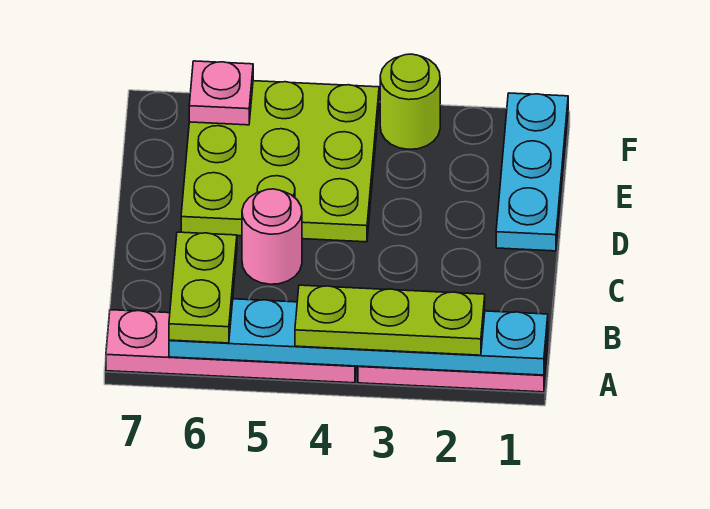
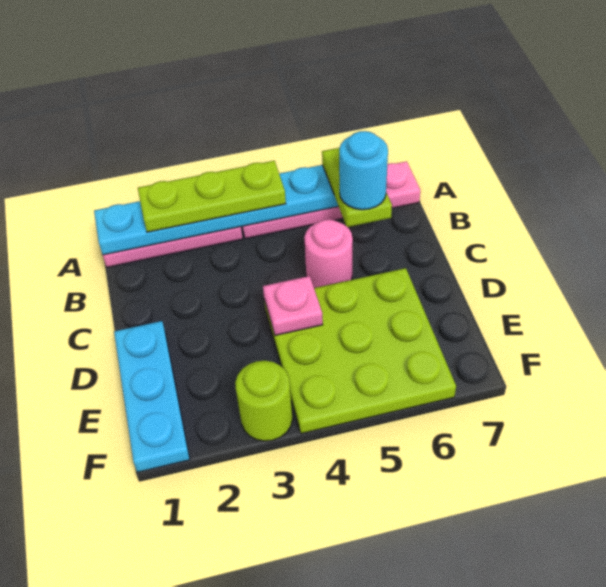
none -> cyan 1x1 round brick [339,131,388,210]
pink 1x1 plate [189,61,253,125] -> pink 1x1 plate moved to [263,276,323,335]

